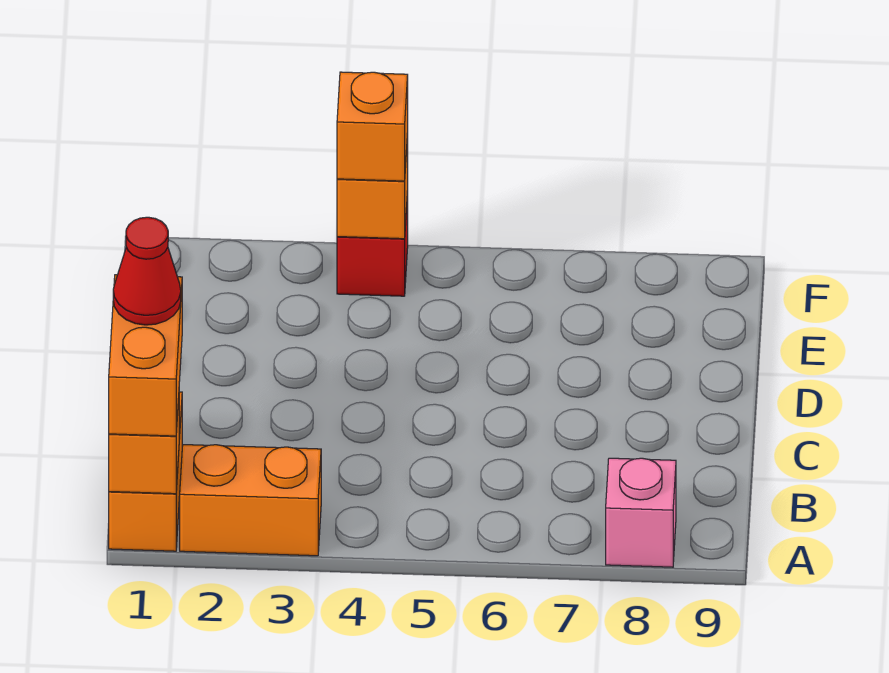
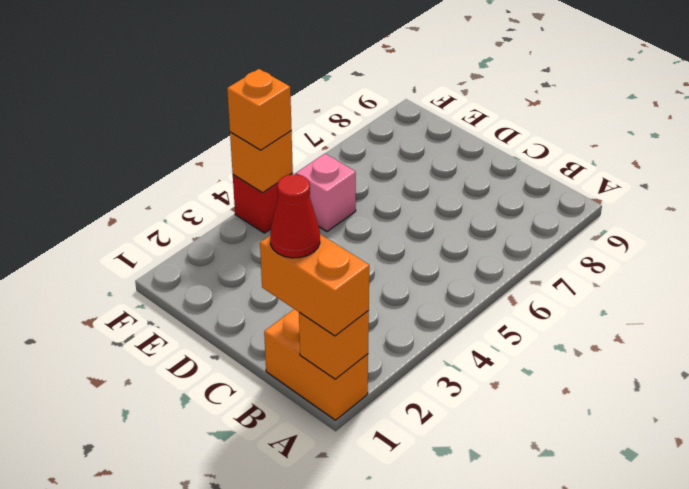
orange 1x2 brick [180,445,321,556] -> none
pink 1x1 brick [606,458,676,567] -> pink 1x1 brick moved to [296,154,356,232]

